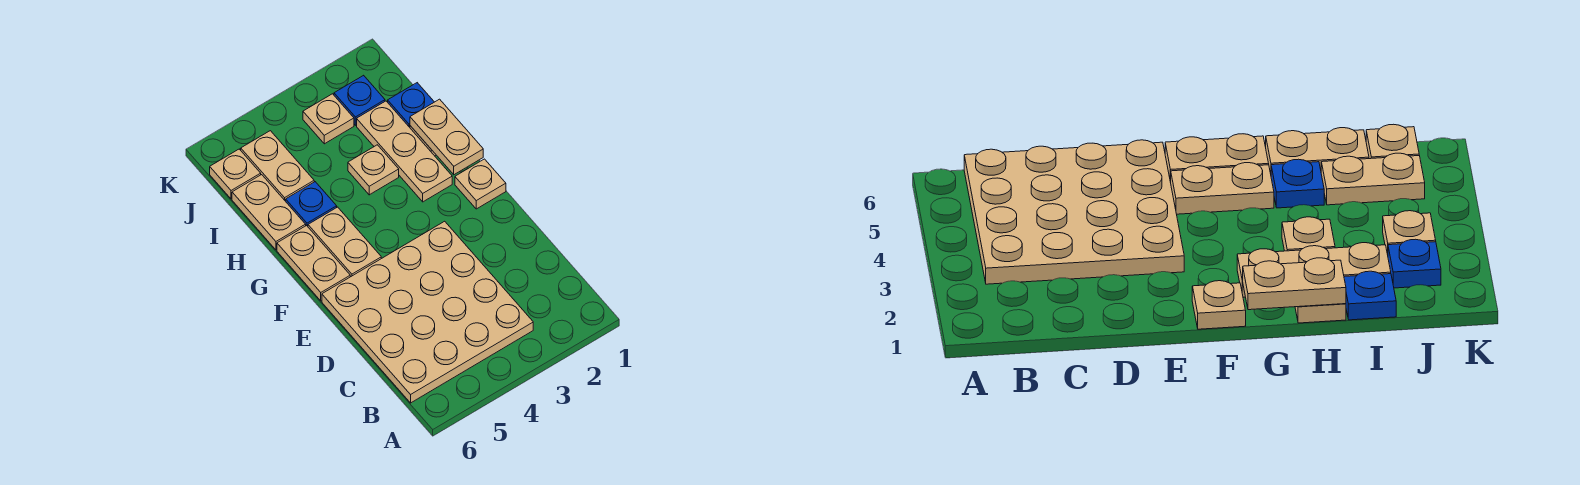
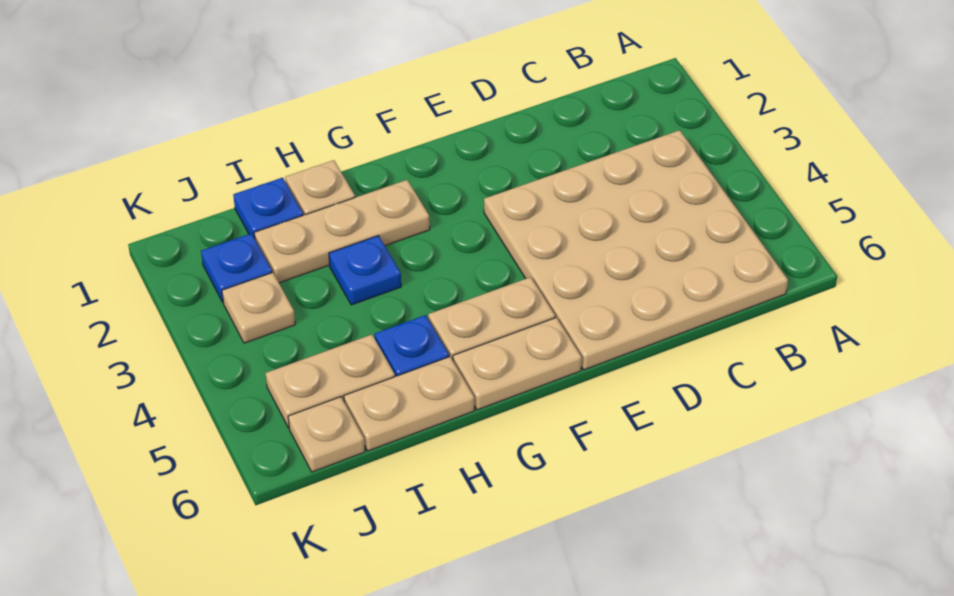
tan 1x1 plate [455,159,506,209] -> none
tan 1x2 plate [410,99,483,175] -> none
tan 1x1 plate [348,145,399,195] -> blue 1x1 plate [329,236,401,305]

